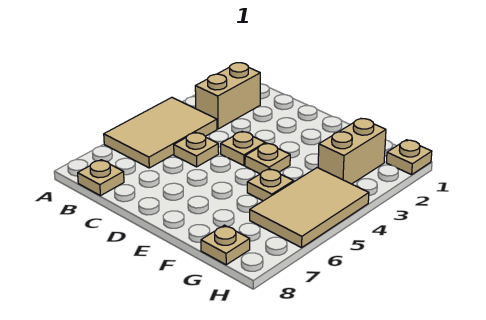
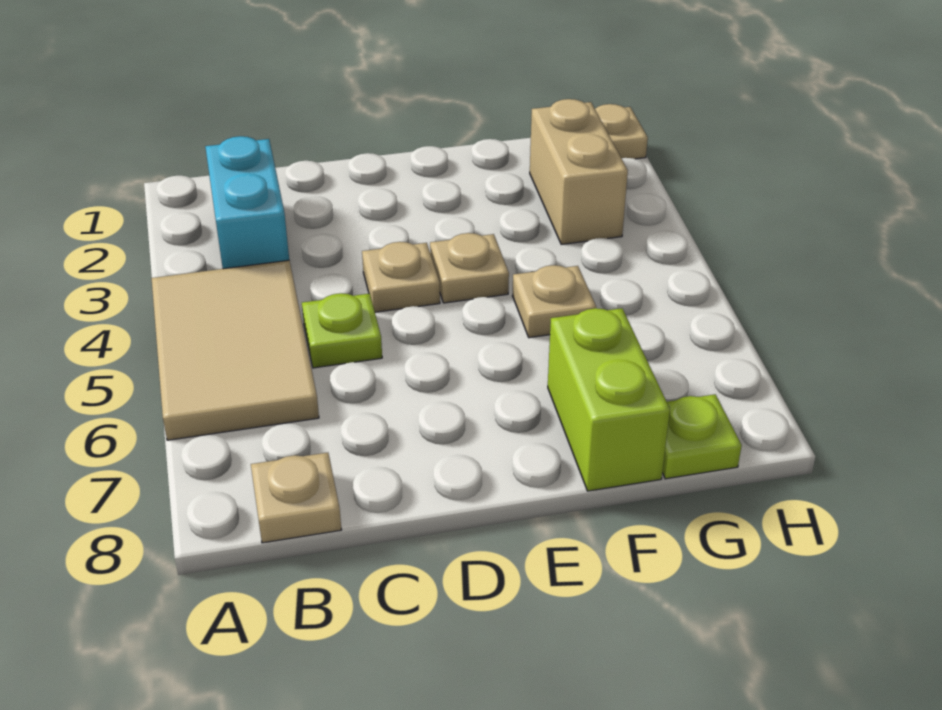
tan 1x2 brick [195,63,260,129] -> cyan 1x2 brick [205,136,289,269]
tan 1x1 plate [174,132,219,167] -> lime 1x1 plate [302,293,382,368]
none -> lime 1x2 brick [548,308,670,491]
tan 2x3 tile [250,168,369,248] -> none
tan 1x1 plate [201,225,250,265] -> lime 1x1 plate [662,394,742,479]

